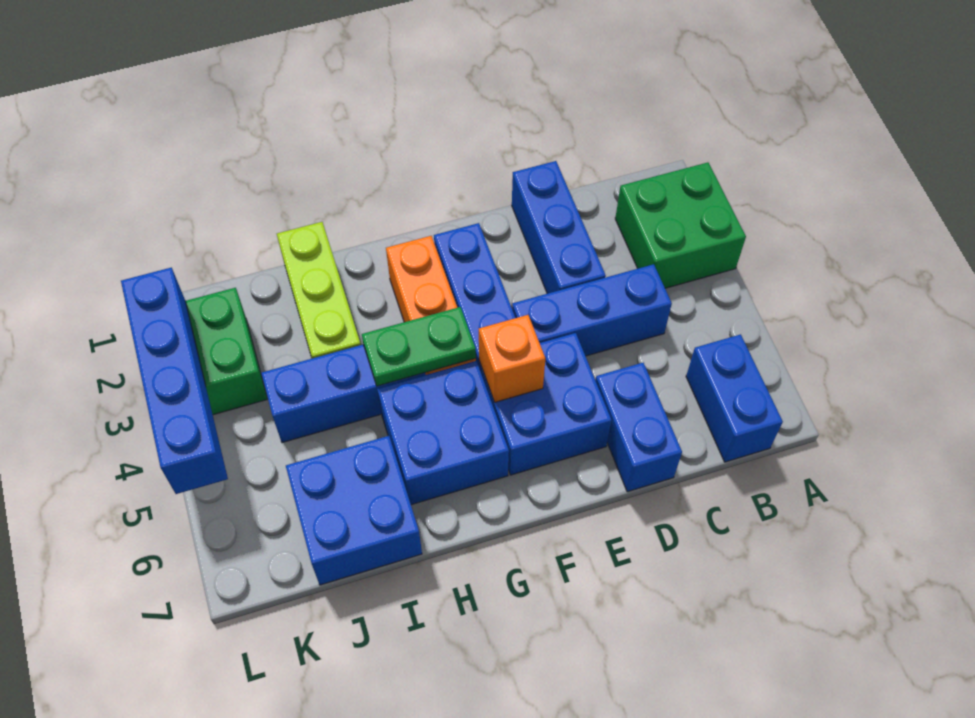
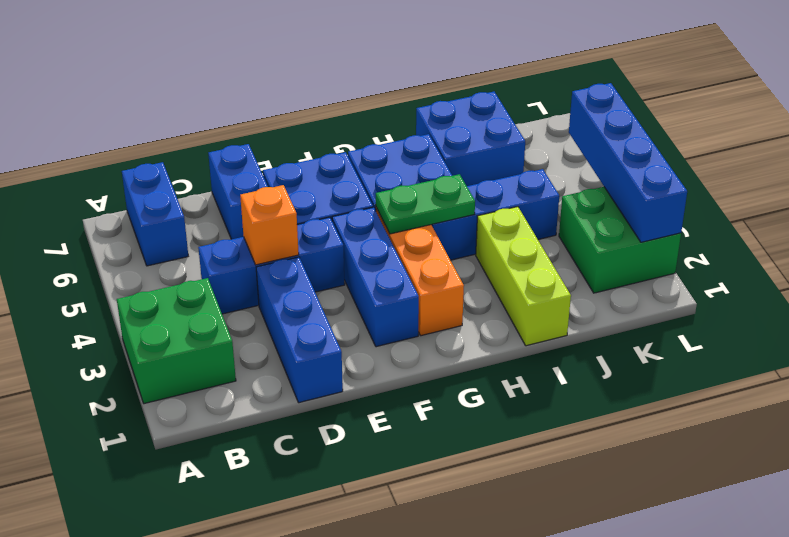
orange 1x1 brick [479,315,545,402] -> orange 1x1 brick moved to [240,185,299,265]

